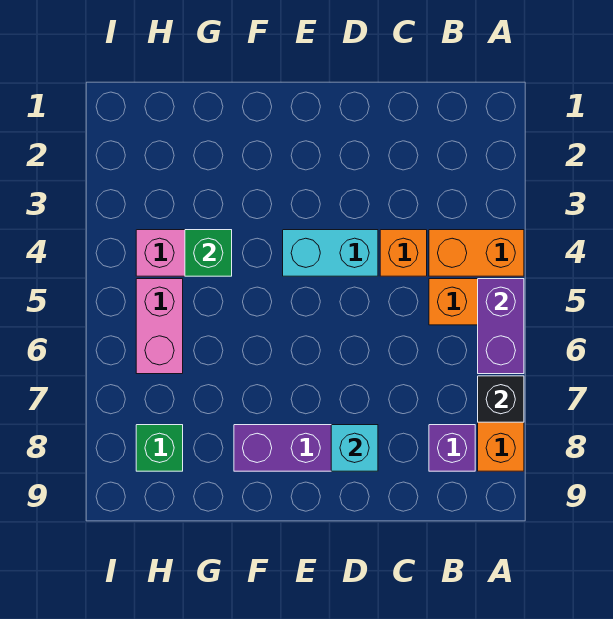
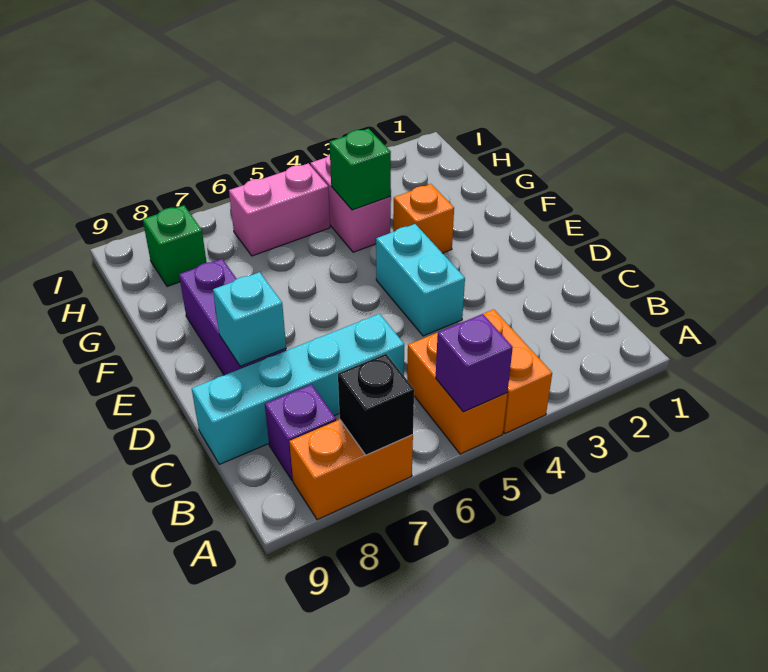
purple 1x2 brick [478,279,524,374] -> purple 1x1 brick [436,314,513,412]
orange 1x1 brick [380,230,427,276] -> orange 1x1 brick moved to [393,184,454,253]
none -> cyan 1x4 brick [192,314,404,464]

